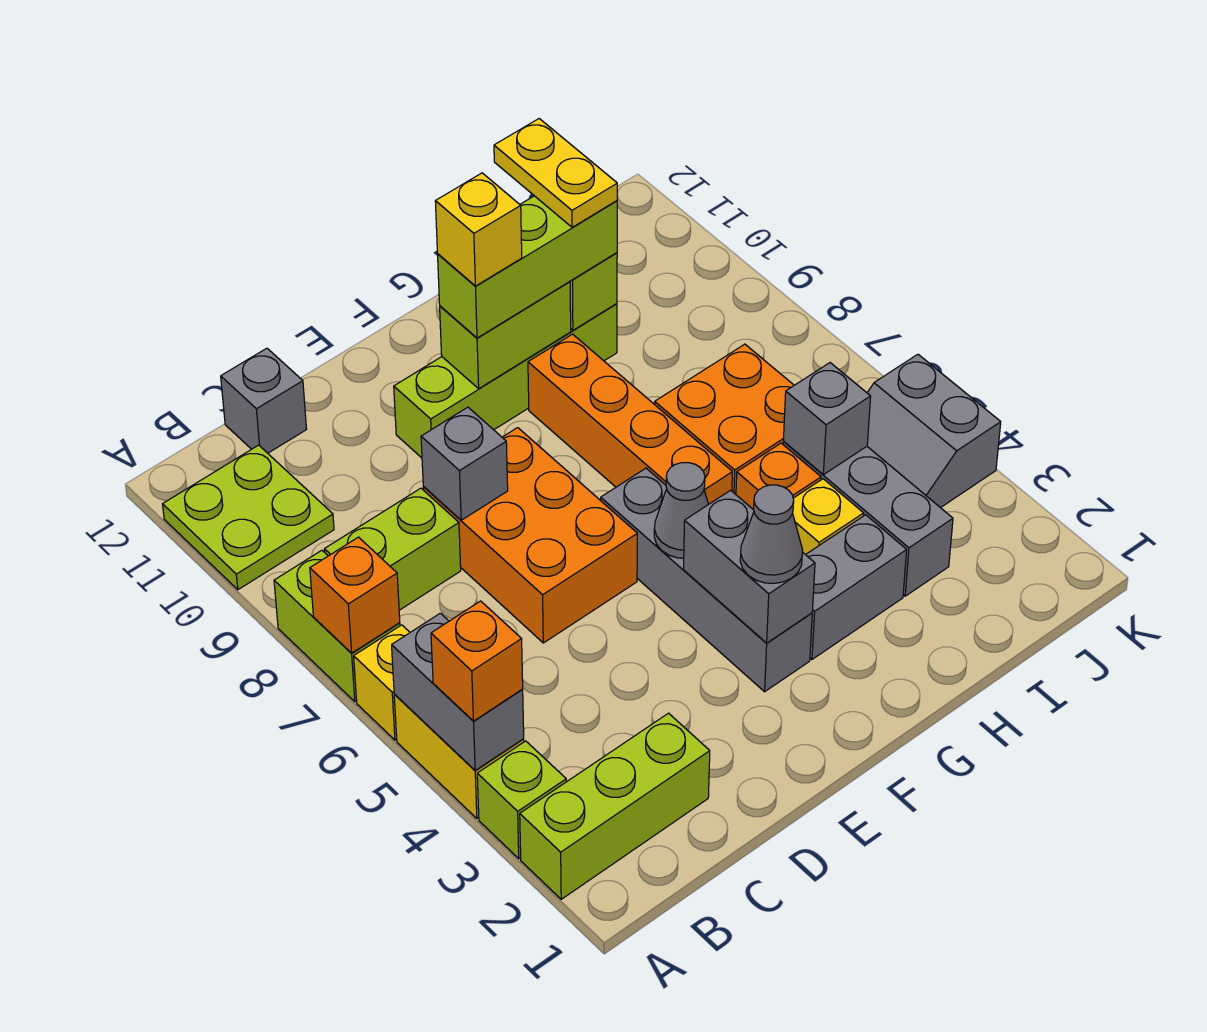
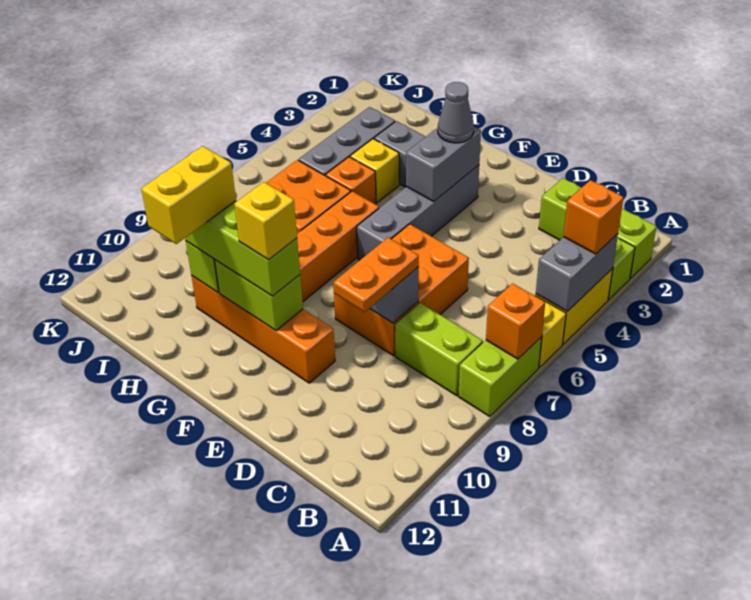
lime 2x2 plate [163,445,334,590] -> none
grey 1x1 brick [221,348,307,453] -> none
none -> orange 1x2 plate [334,237,419,312]
lime 1x4 brick [394,304,617,458] -> orange 1x4 brick [192,276,335,383]
grey 1x1 cone [654,463,708,558] -> none
yellow 1x2 plate [494,119,617,227] -> yellow 1x2 brick [141,146,236,244]
grey 1x1 brick [783,363,871,475] -> none
grey 2x2 slope [867,354,1001,508] -> none

